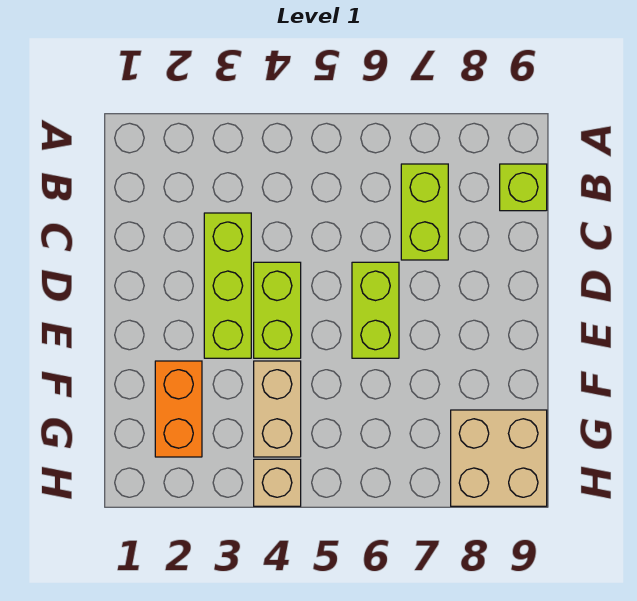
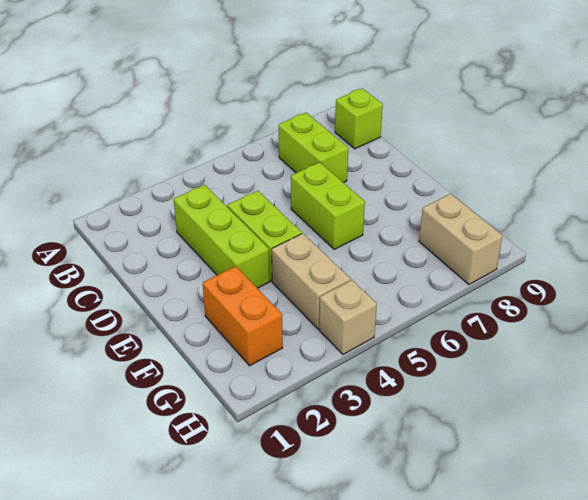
tan 2x2 brick [451,410,547,506] -> tan 1x2 brick [419,194,503,284]

